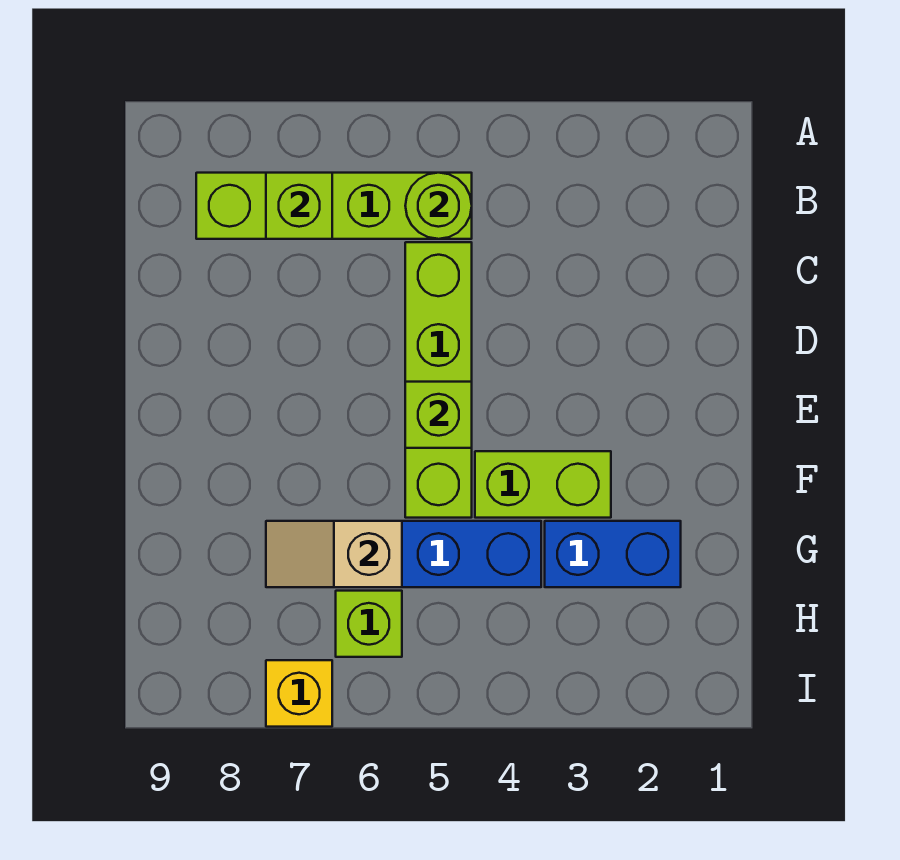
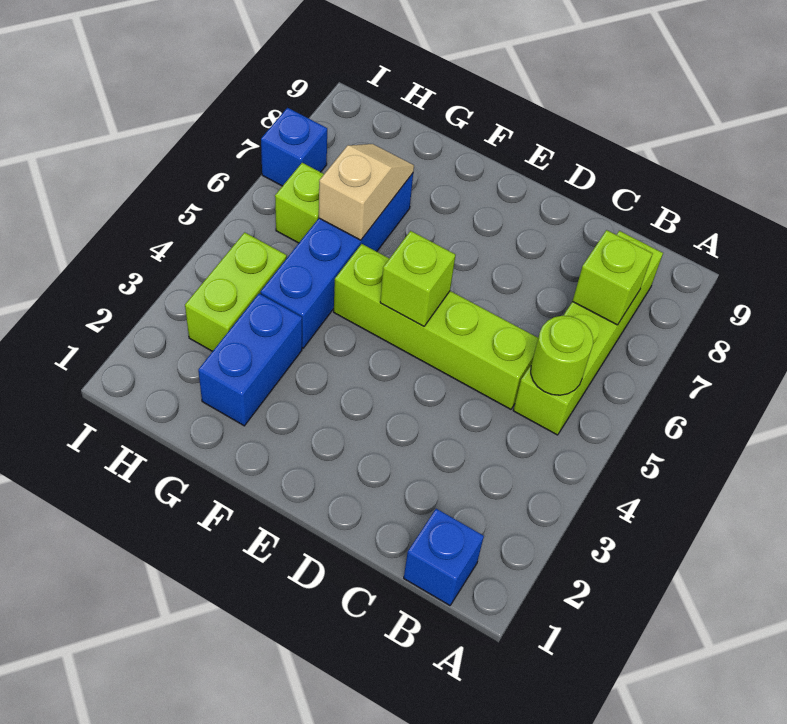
none -> blue 1x1 brick [404,509,484,605]
lime 1x2 brick [475,451,611,518] -> lime 1x2 brick moved to [185,232,287,351]
yellow 1x1 brick [266,660,332,727] -> blue 1x1 brick [261,108,327,186]

